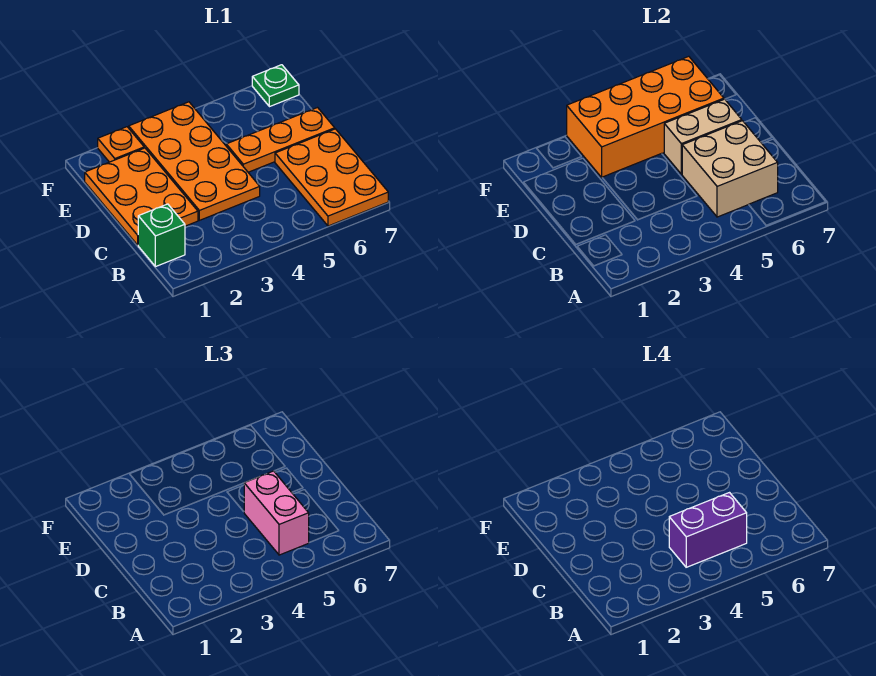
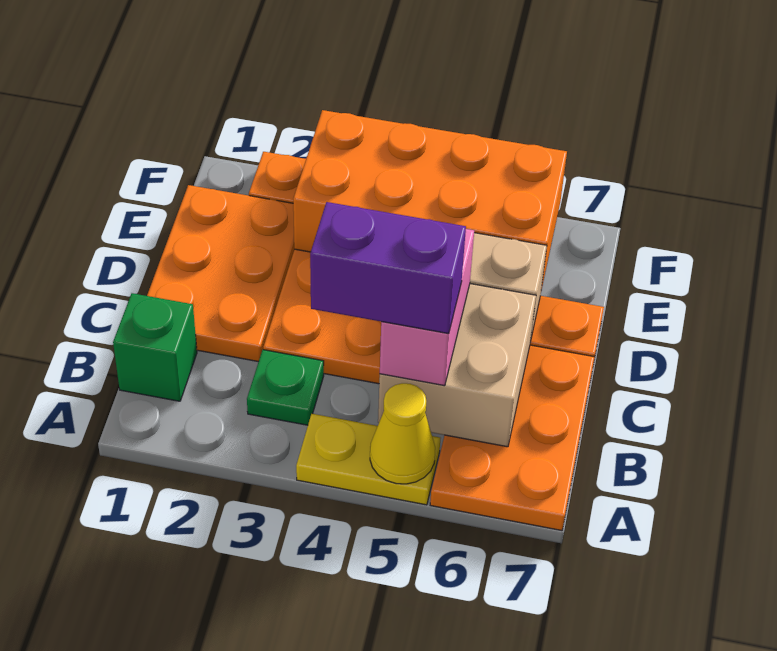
none -> yellow 1x2 plate [296,414,440,505]
none -> yellow 1x1 cone [370,383,435,484]
green 1x1 plate [252,65,299,107] -> green 1x1 plate moved to [247,350,324,425]

